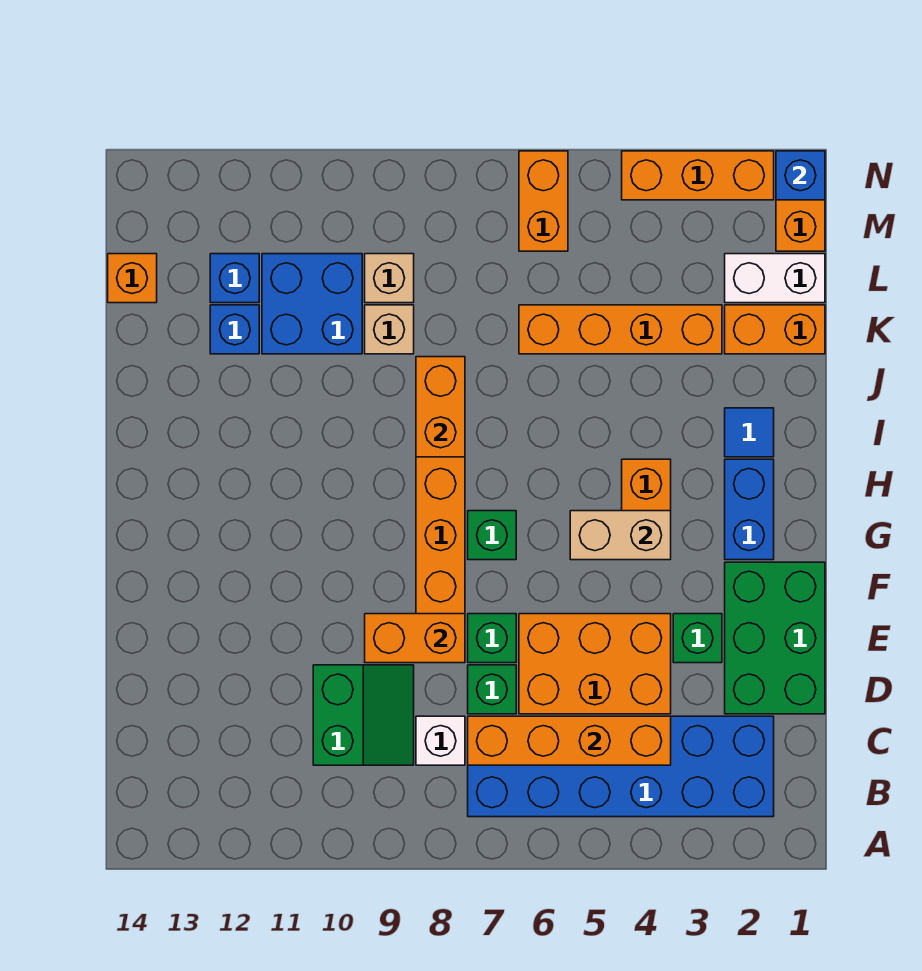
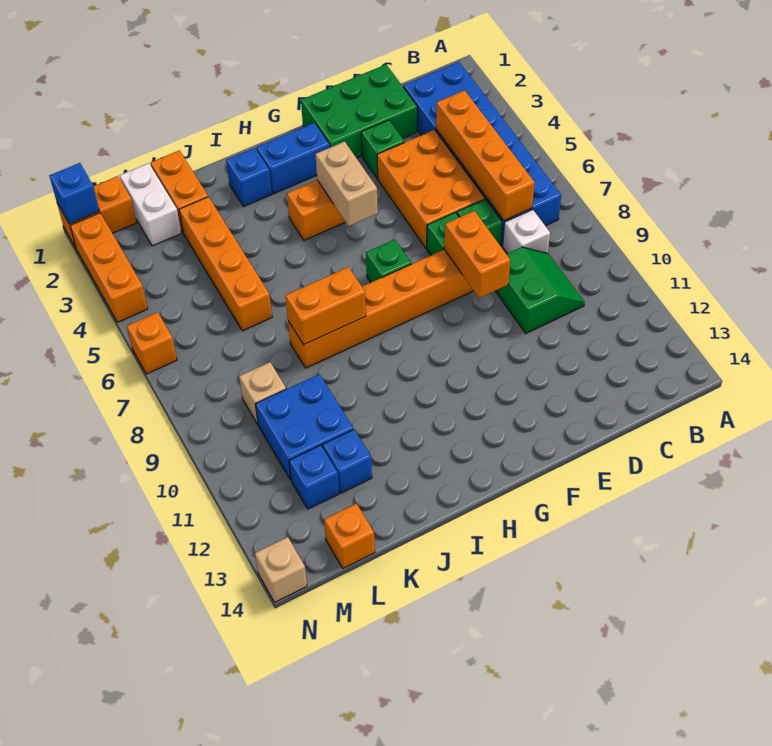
green 2x2 slope [313,665,414,765] -> green 2x2 slope turned to [495,247,584,333]
blue 1x1 tile [725,408,774,457] -> blue 1x1 brick [226,148,272,207]
tan 1x1 brick [365,305,414,354] -> tan 1x1 brick moved to [255,537,307,602]
orange 1x2 brick [519,151,568,251] -> orange 1x1 brick [127,312,177,374]

